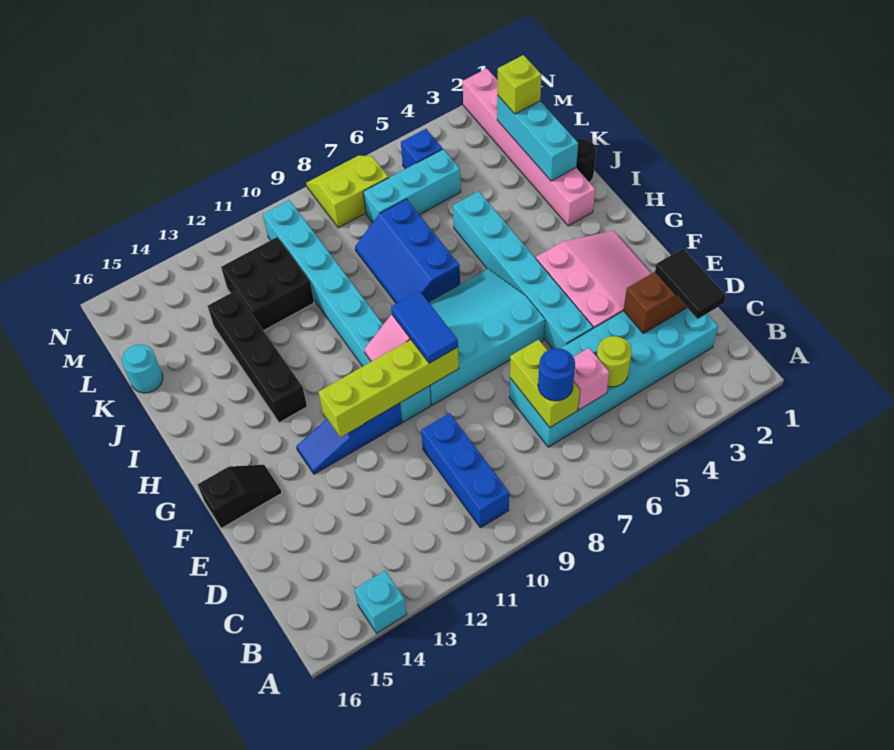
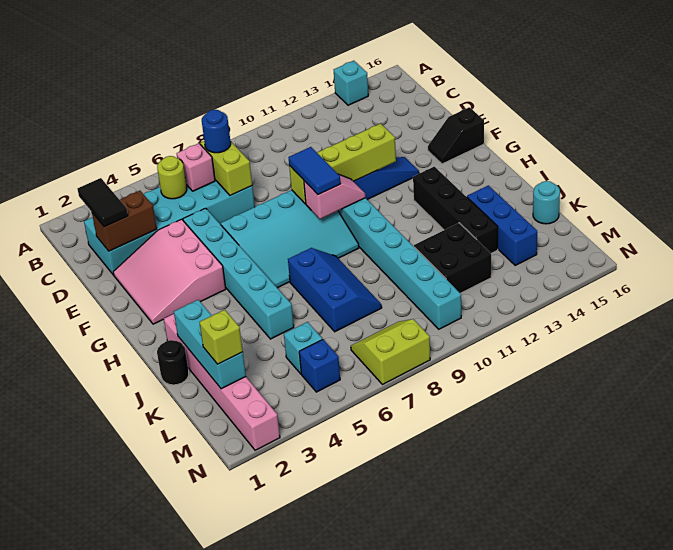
blue 1x3 brick [421,413,509,528] -> blue 1x3 brick moved to [467,185,537,265]
cyan 1x3 brick [363,149,461,223] -> cyan 1x1 brick [284,322,322,374]
lime 2x2 slope [306,156,389,228] -> lime 2x2 slope turned to [351,319,430,385]

